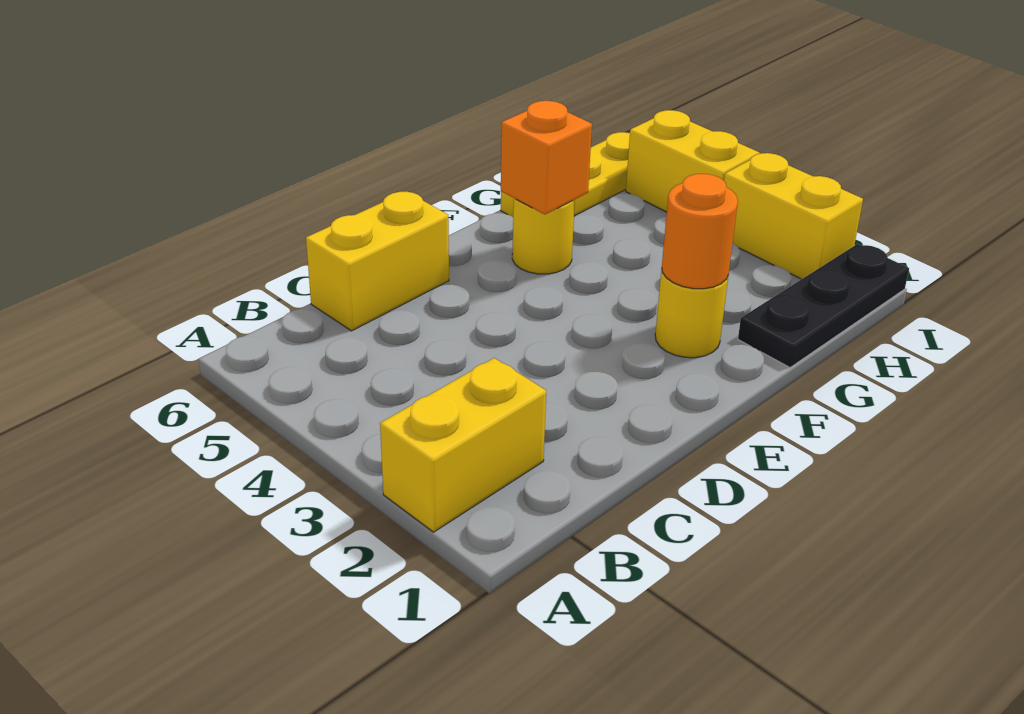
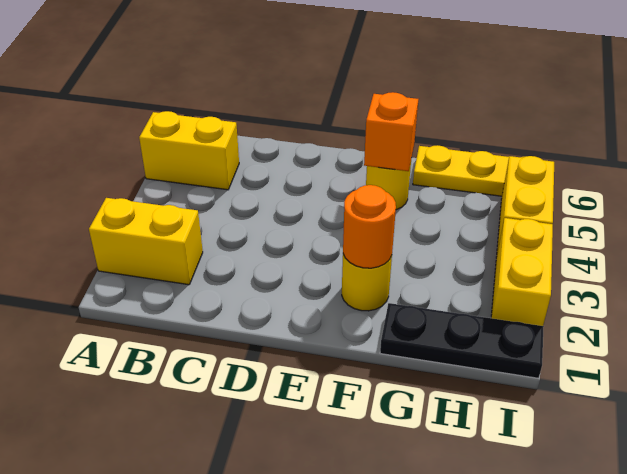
yellow 1x2 brick [306,191,449,331] -> yellow 1x2 brick moved to [139,111,239,190]

